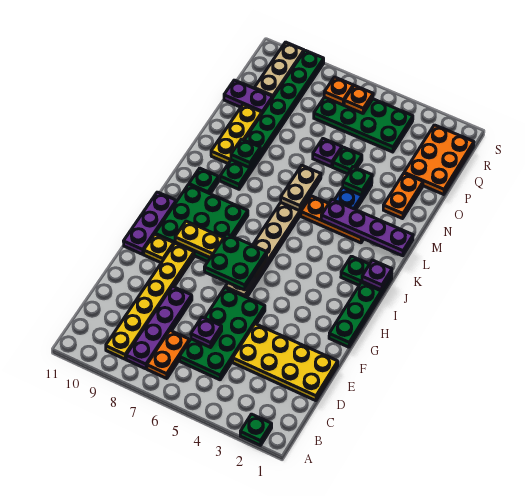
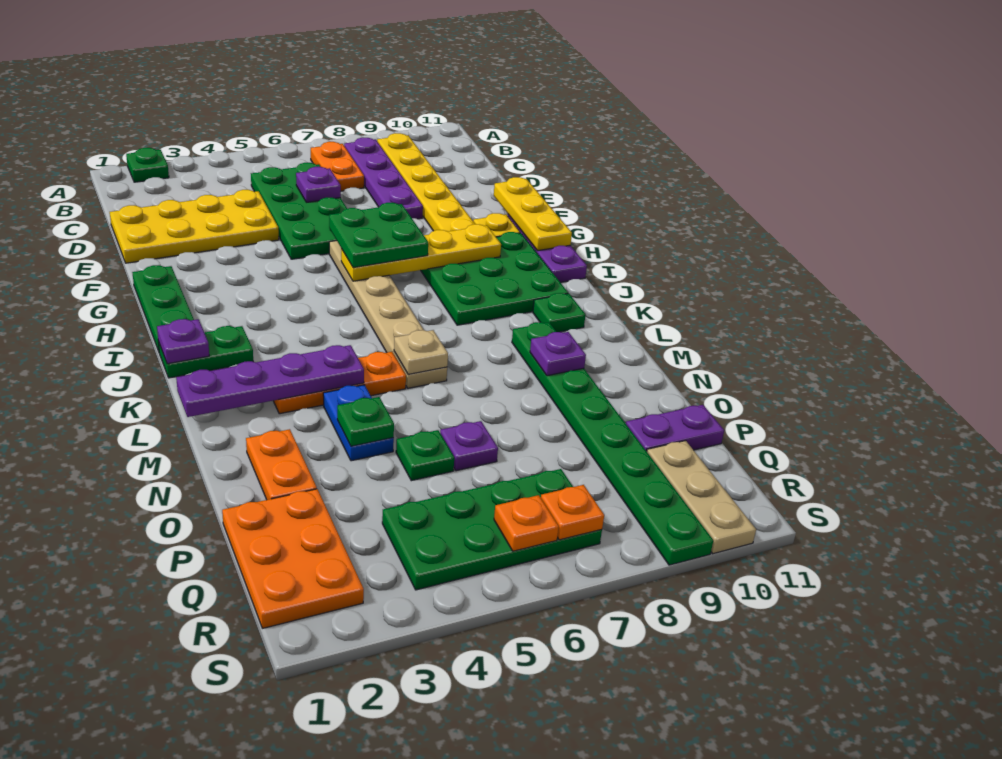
tan 1x2 plate [281,165,321,211] -> tan 1x1 plate [394,330,448,374]
green 1x1 plate [231,139,260,168] -> purple 1x1 plate [530,332,586,376]
yellow 1x3 plate [211,104,262,163] -> yellow 1x3 plate moved to [494,177,572,251]

